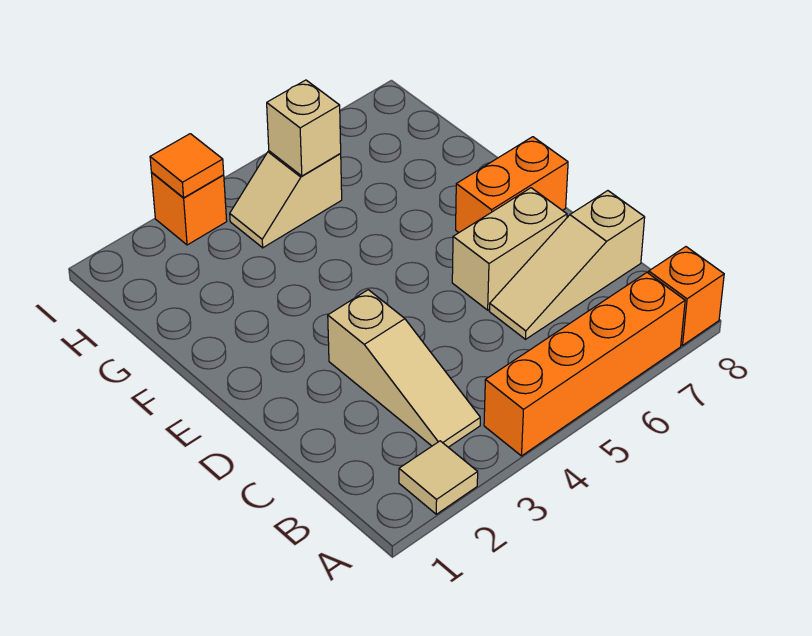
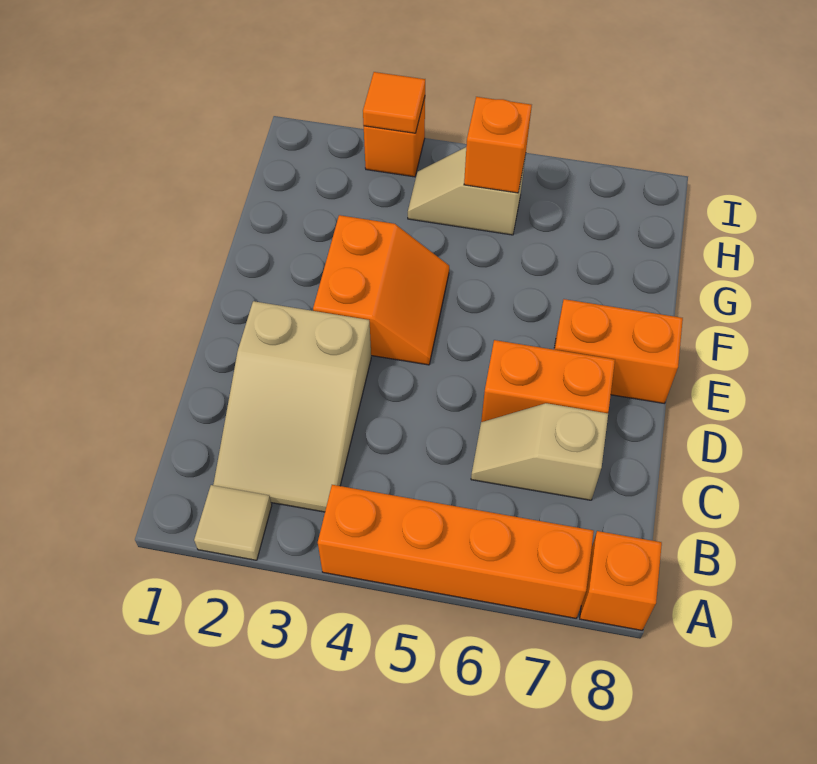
tan 1x3 slope [328,290,480,447] -> tan 2x3 slope [213,301,371,512]
tan 1x3 slope [489,191,645,339] -> tan 1x2 slope [471,403,608,500]
tan 1x2 brick [452,188,567,310] -> orange 1x2 brick [481,340,615,422]
none -> orange 2x2 slope [313,215,449,365]
tan 1x1 brick [267,80,341,176] -> orange 1x1 brick [464,97,532,193]

